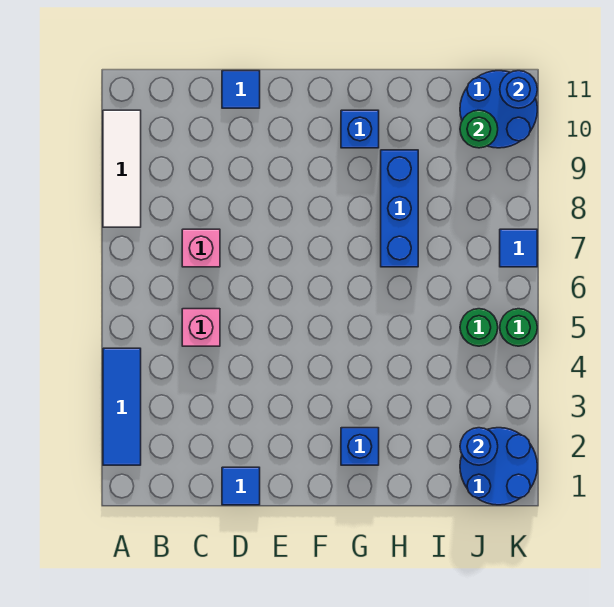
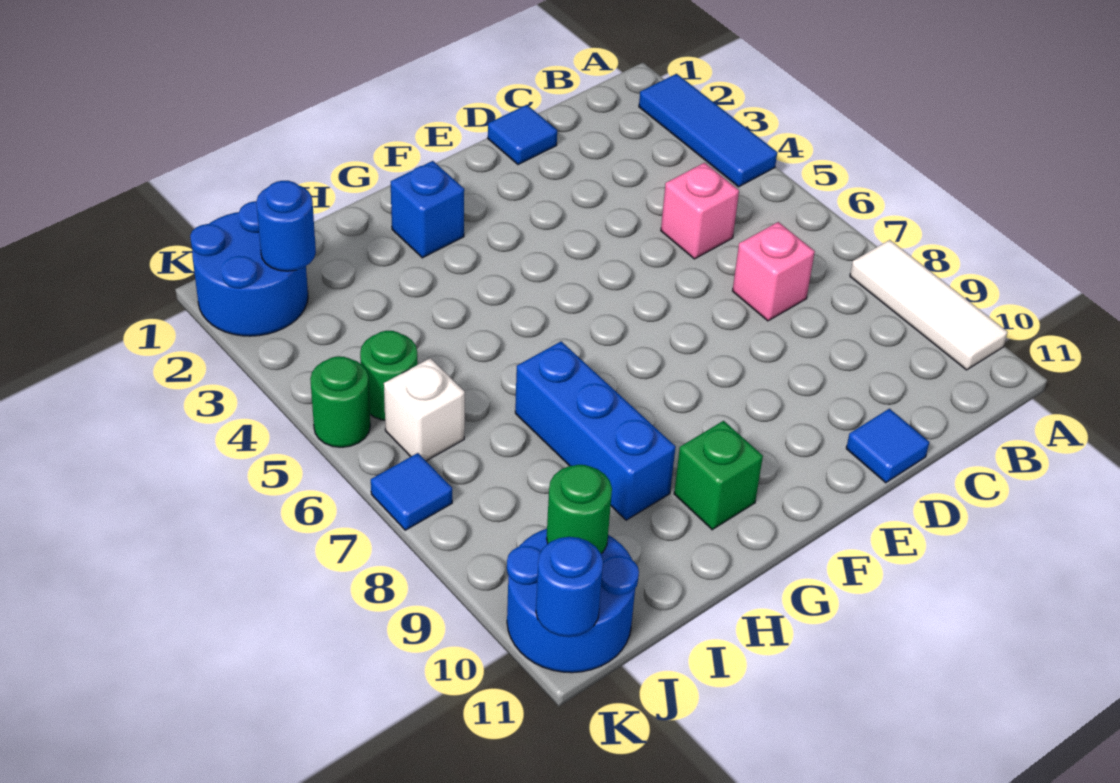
blue 1x1 brick [341,110,379,148] -> green 1x1 brick [674,421,763,530]
none -> white 1x1 brick [384,358,465,461]

